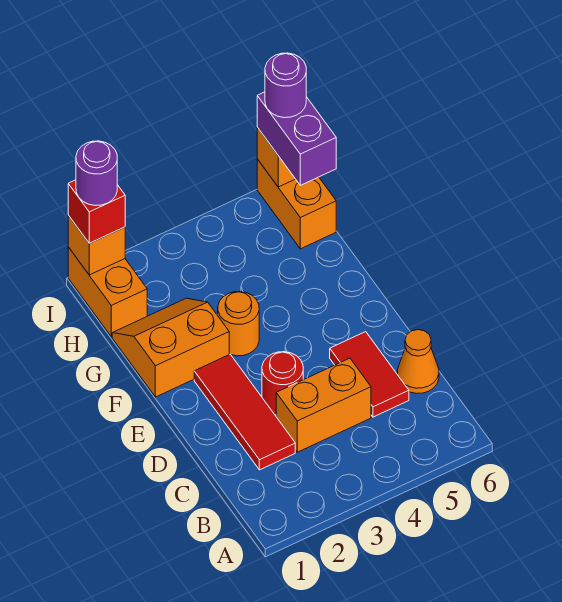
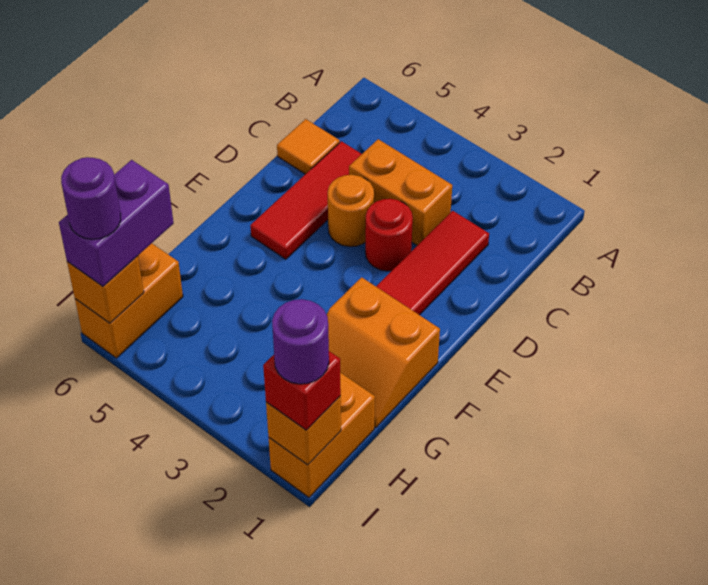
red 1x2 tile [330,332,409,417] -> red 1x3 tile [250,141,362,259]
orange 1x1 cone [397,330,439,394] -> orange 1x1 tile [277,119,340,174]
orange 1x1 round brick [218,291,259,356] -> orange 1x1 round brick moved to [328,175,374,247]

